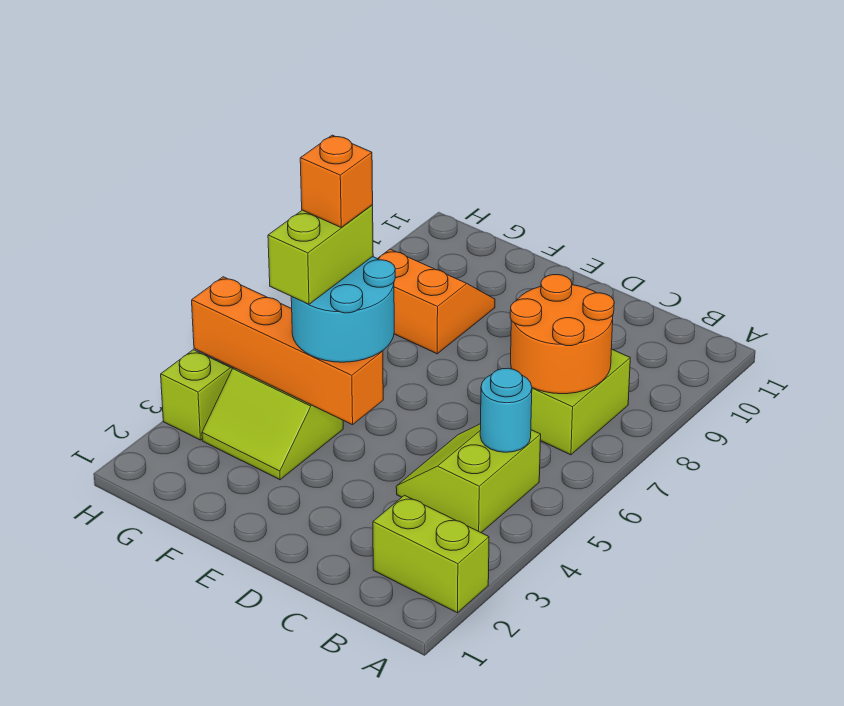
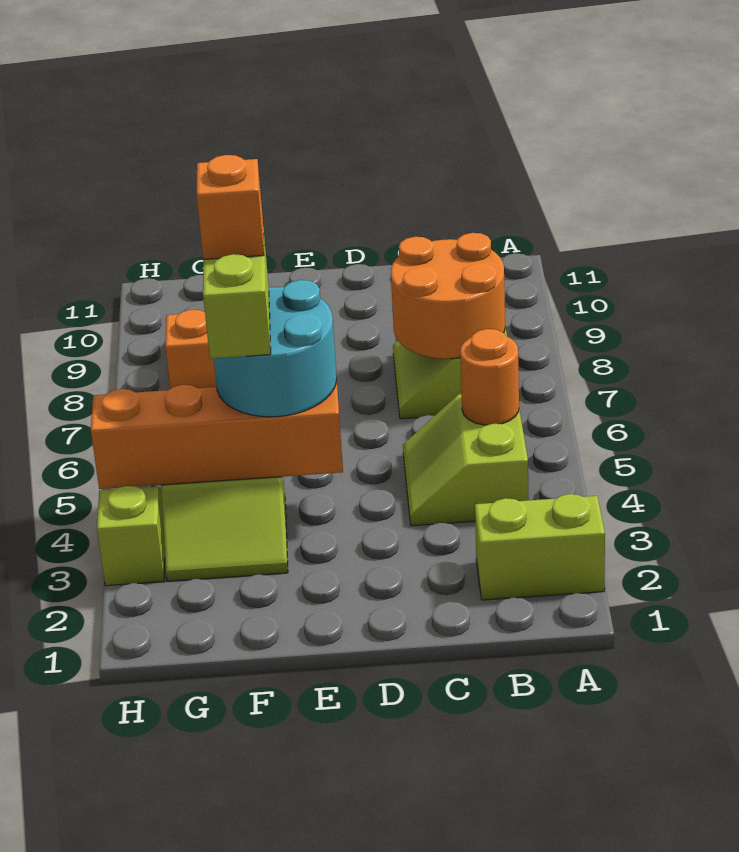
cyan 1x1 round brick [480,368,532,452] -> orange 1x1 round brick [460,329,519,425]

